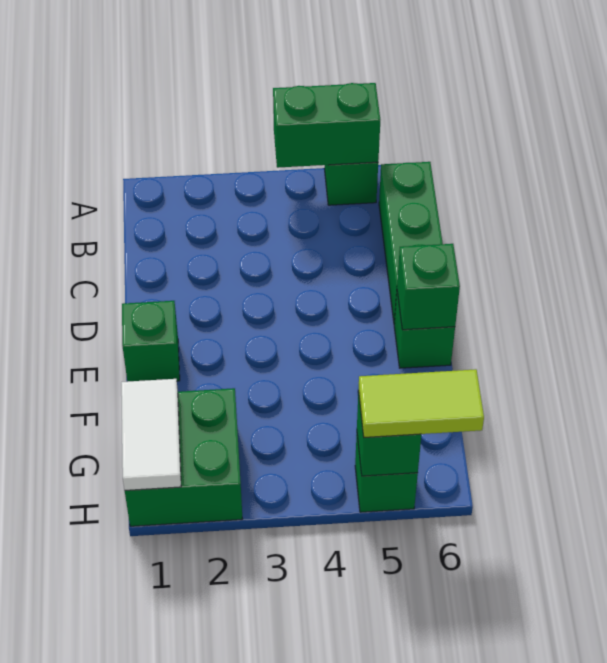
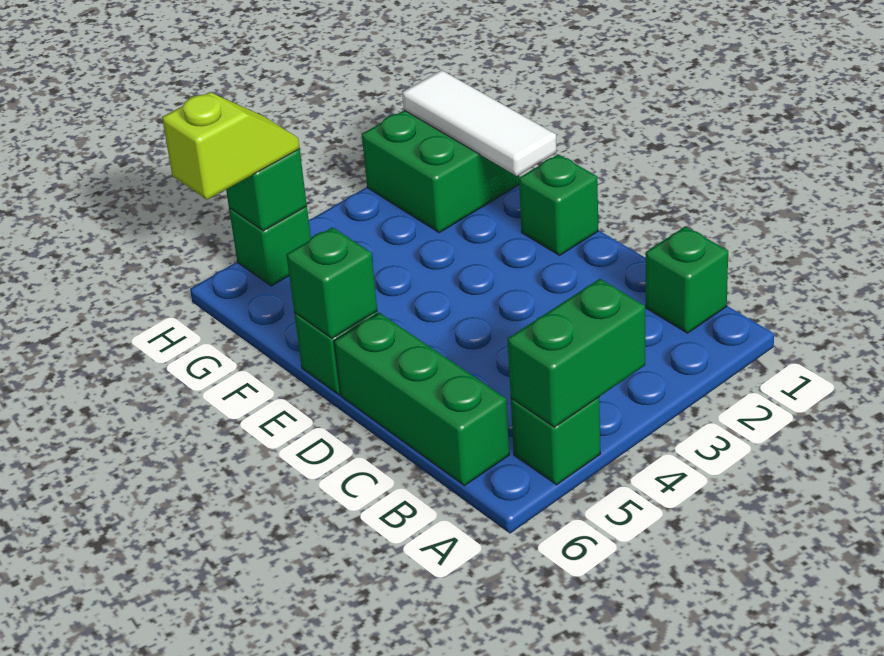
none -> green 1x1 brick [646,226,728,333]
white 1x2 tile [121,379,181,490] -> white 1x3 tile [402,70,556,176]
lime 1x2 tile [358,369,484,437] -> lime 1x2 slope [162,92,300,200]

